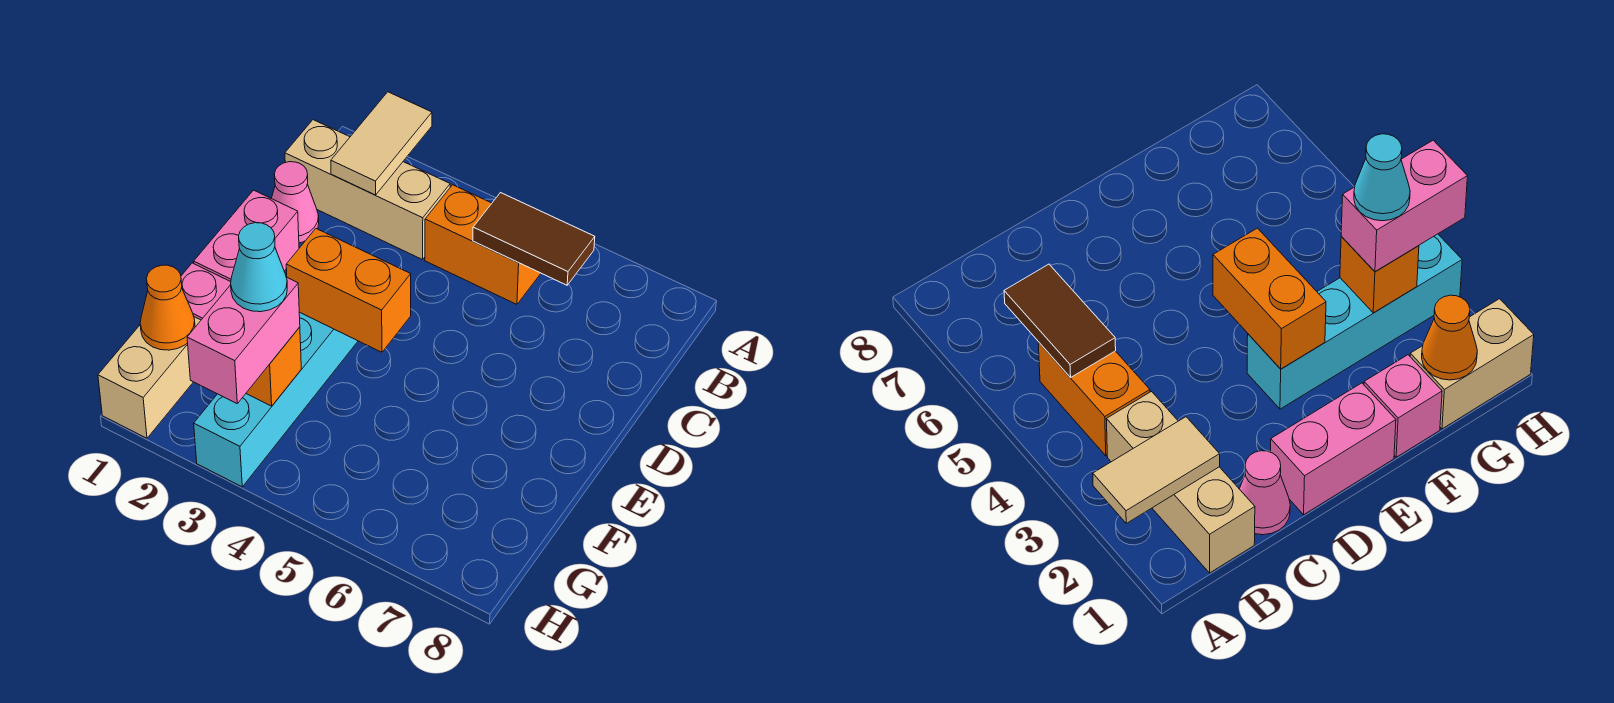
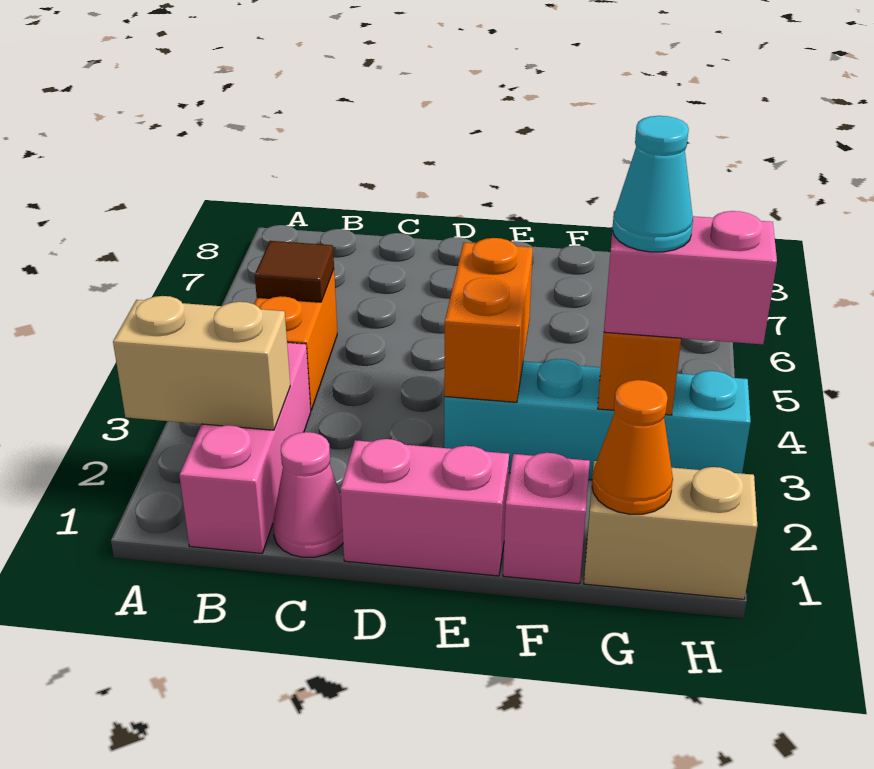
tan 1x2 tile [331,92,432,195] -> tan 1x2 brick [113,296,290,430]
tan 1x3 brick [285,120,450,260] -> pink 1x3 brick [179,343,311,553]
brown 1x2 tile [473,193,595,285] -> brown 1x1 tile [255,241,334,302]

